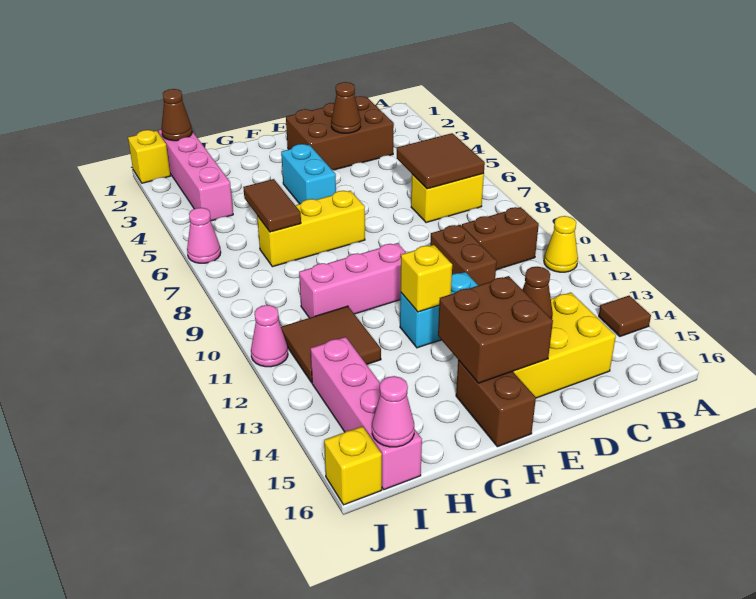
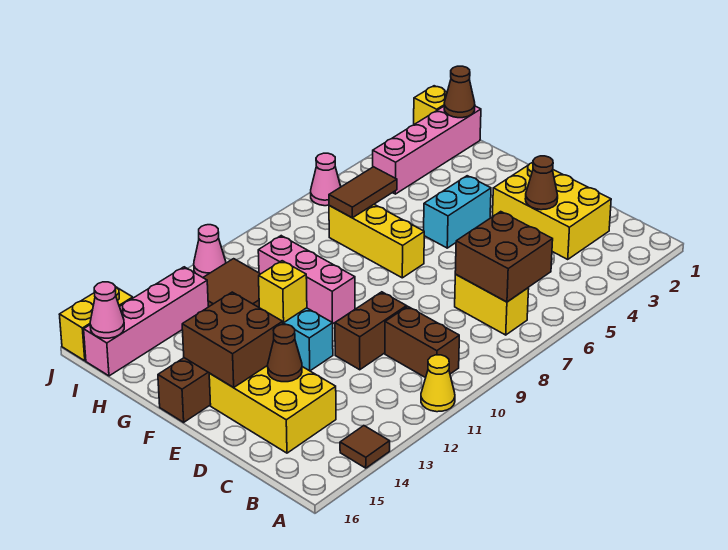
brown 2x2 tile [397,133,485,189] -> brown 2x2 brick [455,212,553,302]
brown 2x3 brick [286,96,394,170] -> yellow 2x3 brick [492,163,611,259]
yellow 1x1 brick [324,426,382,505] -> yellow 1x2 brick [59,287,133,361]

